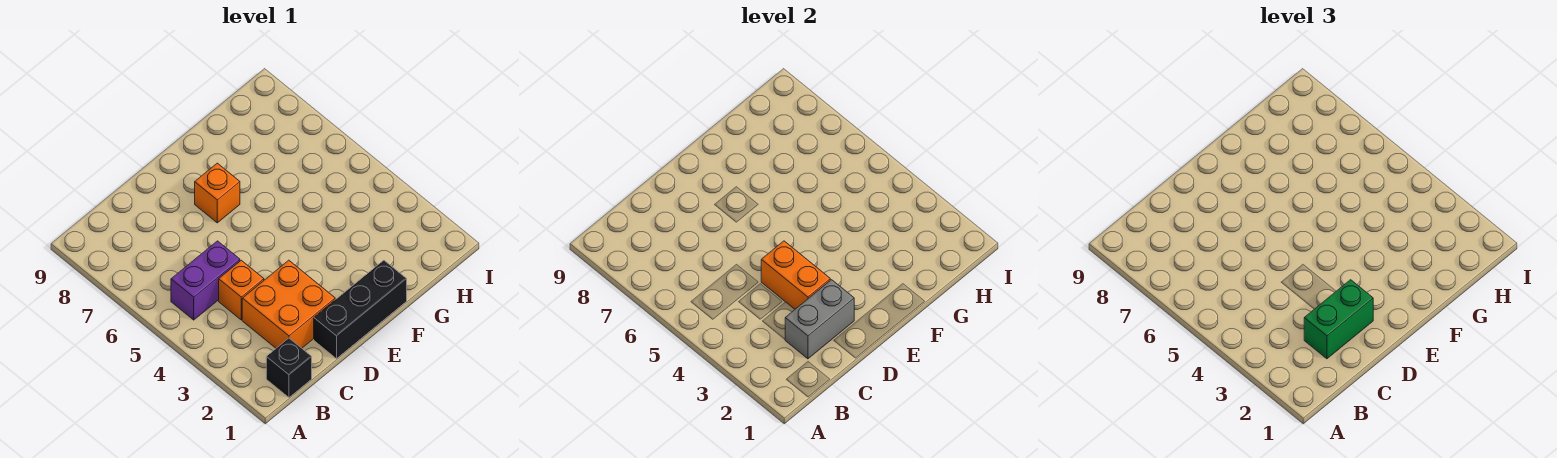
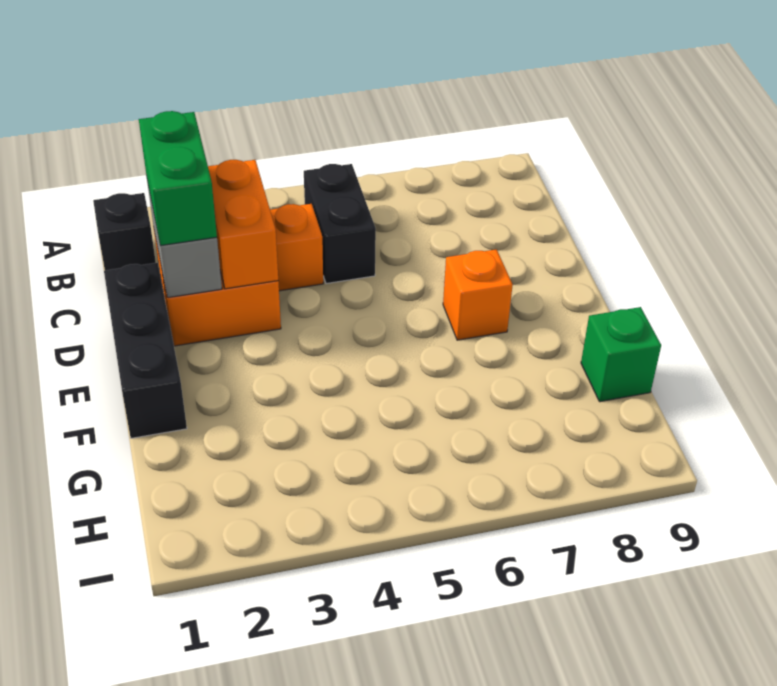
purple 1x2 brick [171,241,240,320] -> black 1x2 brick [304,164,376,284]
orange 1x2 brick [761,241,830,309] -> orange 1x2 brick turned to [208,160,278,289]
none -> green 1x1 brick [581,307,661,402]

